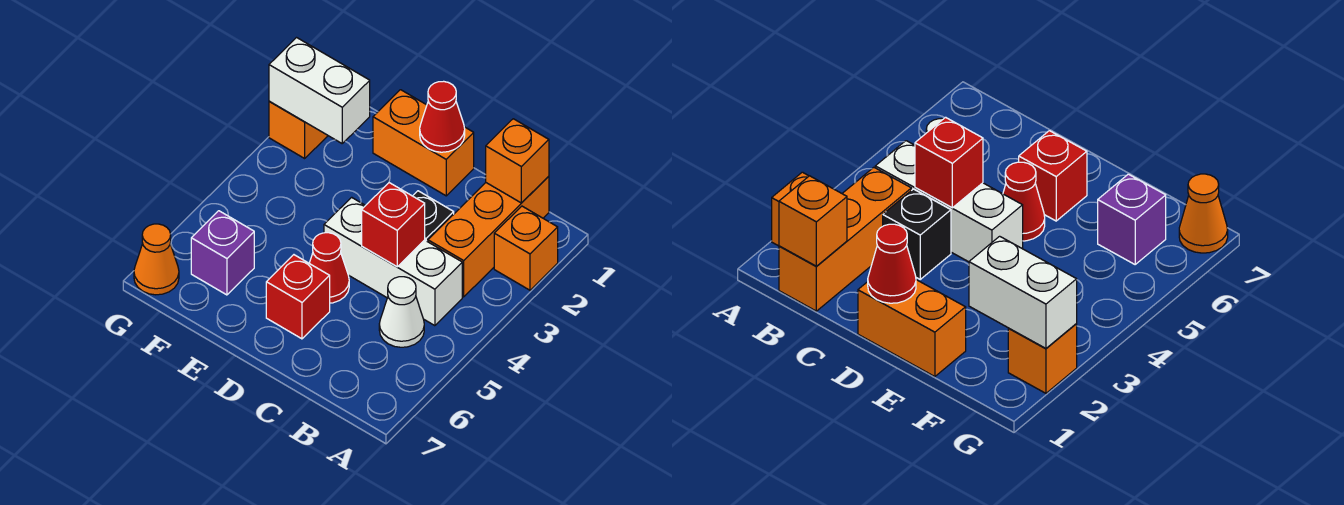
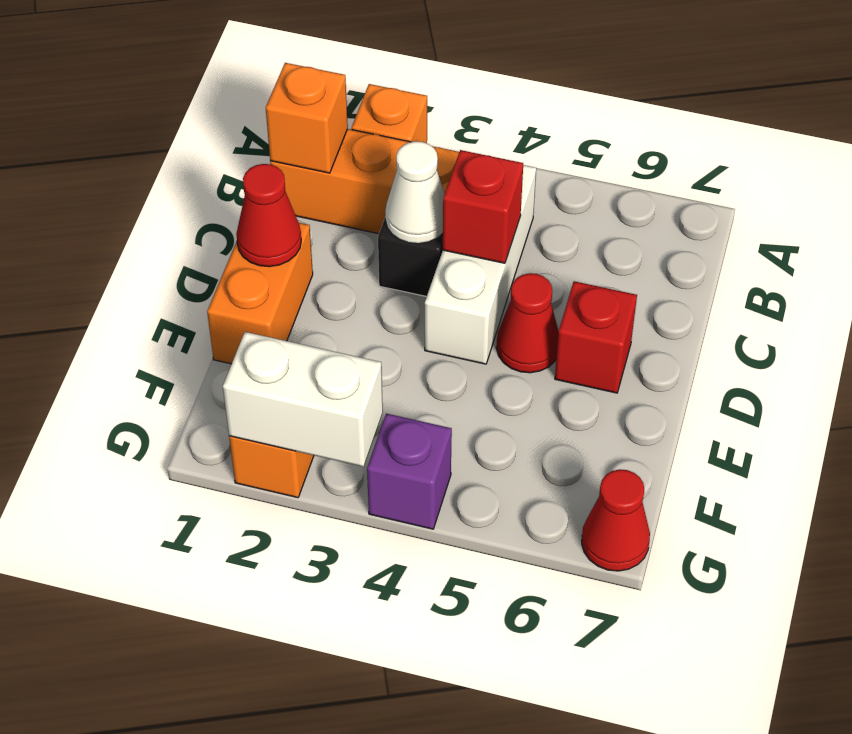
white 1x1 cone [379,277,424,347] -> white 1x1 cone moved to [385,141,444,244]
white 1x2 brick [269,38,370,143] -> white 1x2 brick turned to [223,332,383,467]
purple 1x1 brick [191,211,254,295] -> purple 1x1 brick moved to [367,414,452,529]
orange 1x1 cone [134,224,179,295] -> red 1x1 cone [582,469,650,571]

